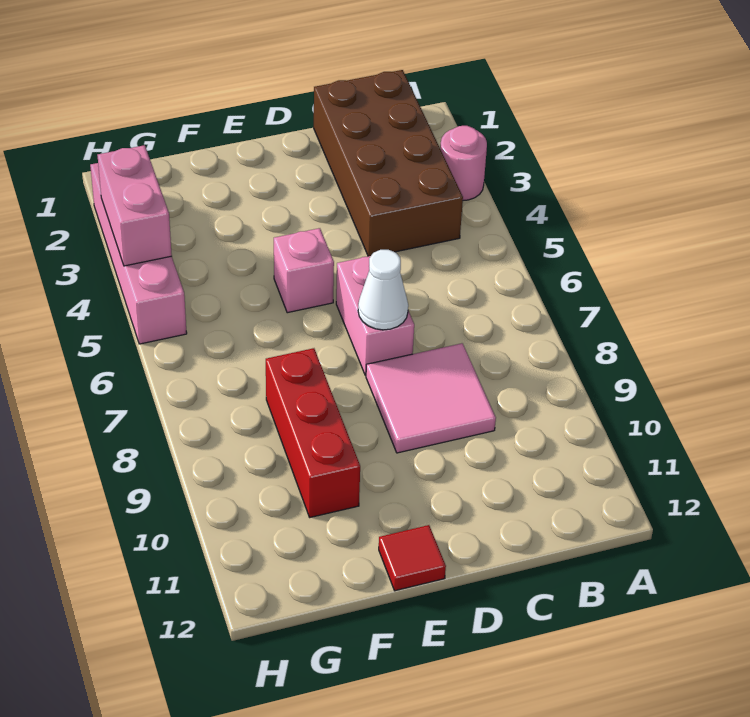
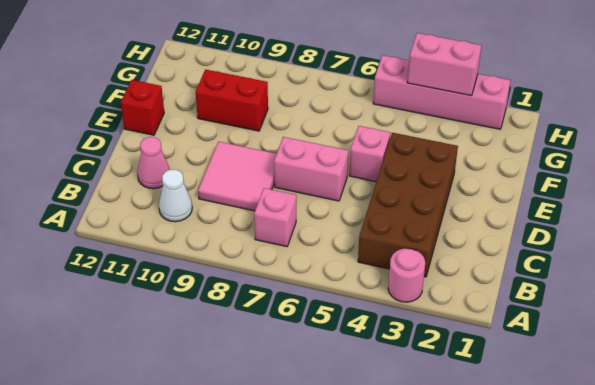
brown 2x4 brick [314,70,463,256] -> brown 2x4 brick turned to [358,133,458,277]
none -> pink 1x1 brick [254,188,296,247]
none -> pink 1x1 cone [137,137,170,189]
white 1x1 cone [358,250,408,330] -> white 1x1 cone moved to [159,170,192,222]
red 1x1 tile [379,525,446,591] -> red 1x1 brick [121,80,164,135]
red 1x3 brick [266,348,360,517] -> red 1x2 brick [196,69,268,131]

